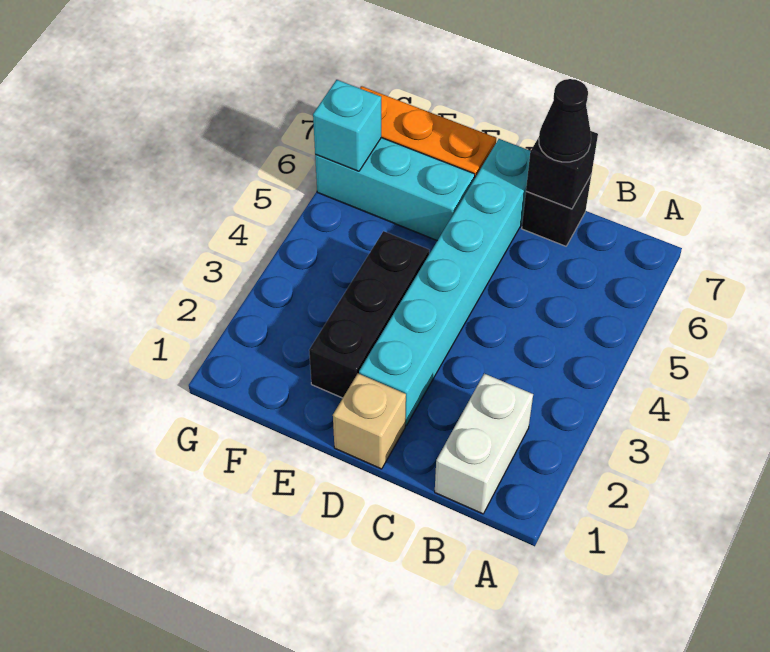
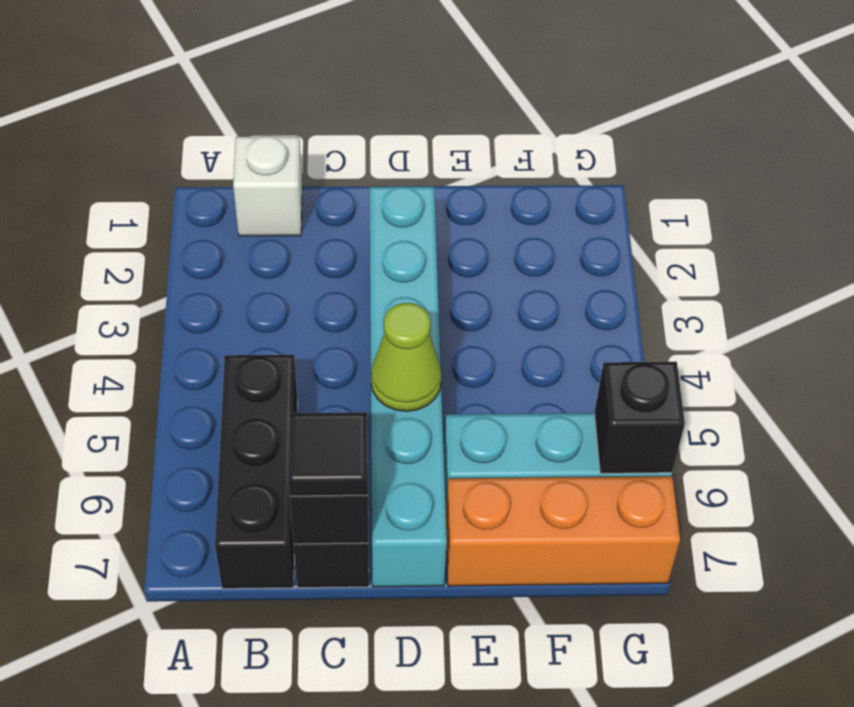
white 1x2 brick [435,374,533,514] -> white 1x1 brick [233,136,302,236]
black 1x1 cone [539,79,591,162] -> black 1x1 tile [288,412,368,496]
tan 1x1 brick [333,374,406,469] -> none
none -> lime 1x1 cone [371,303,441,411]
black 1x3 brick [309,231,429,398] -> black 1x3 brick moved to [215,355,298,589]
cyan 1x1 brick [313,80,381,171] -> black 1x1 brick [594,362,685,473]

